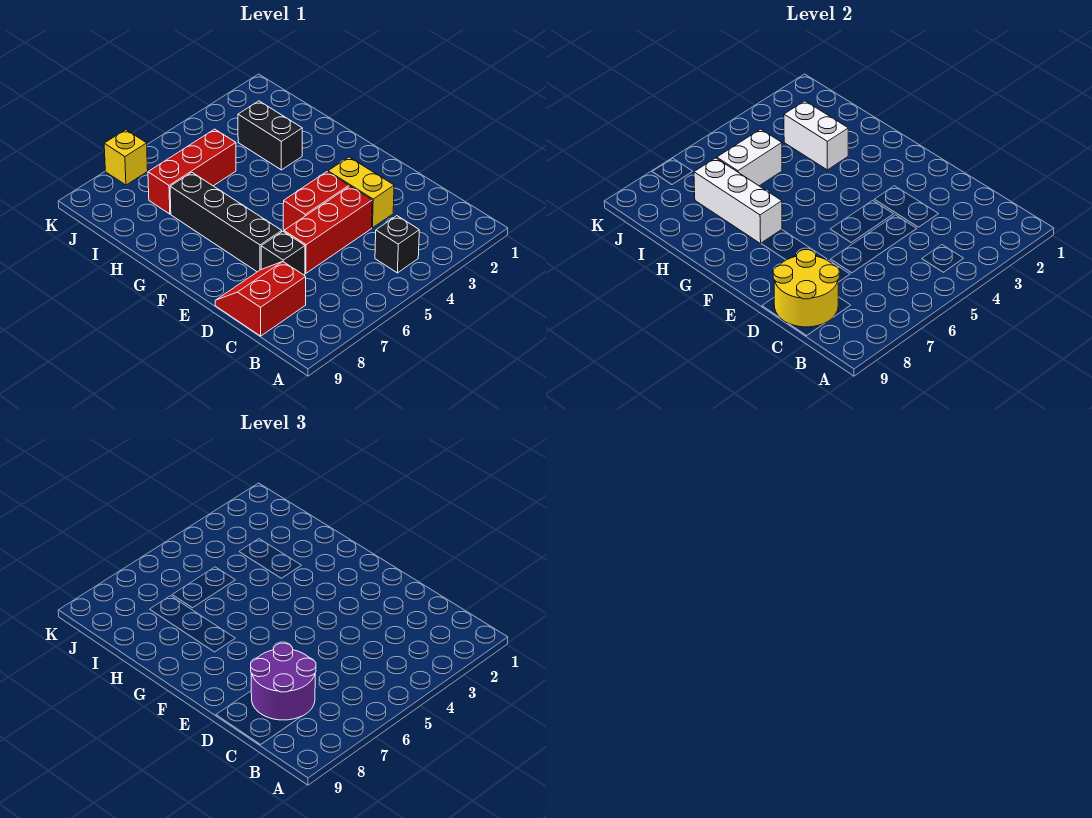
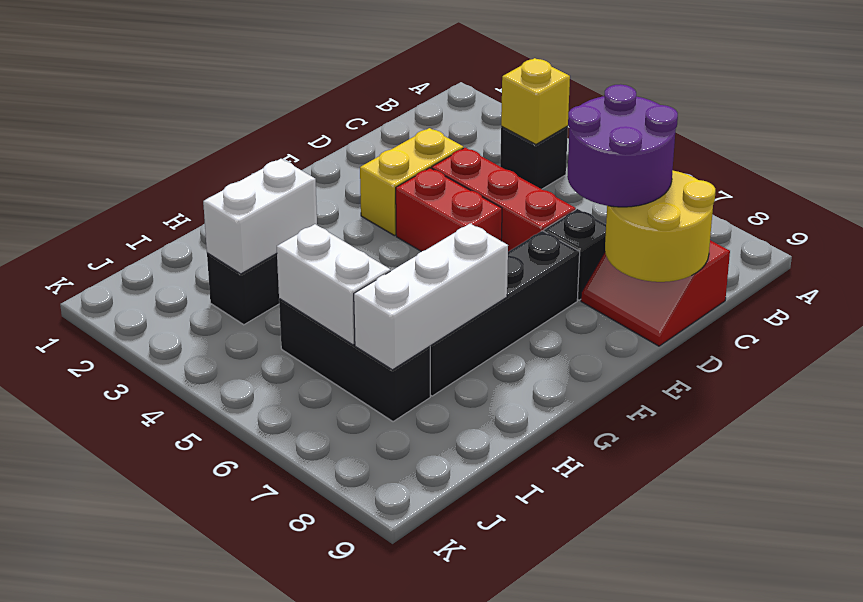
red 1x3 brick [148,129,236,214] -> black 1x3 brick [279,299,430,422]
yellow 1x1 brick [104,130,148,185] -> yellow 1x1 brick moved to [501,58,570,144]

